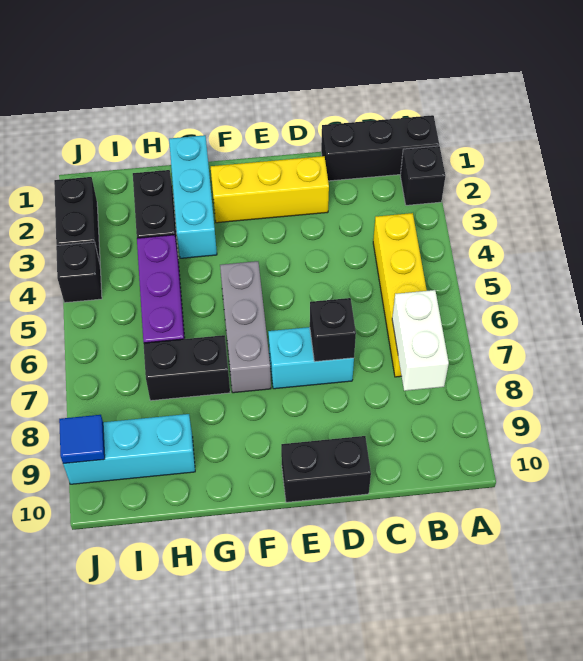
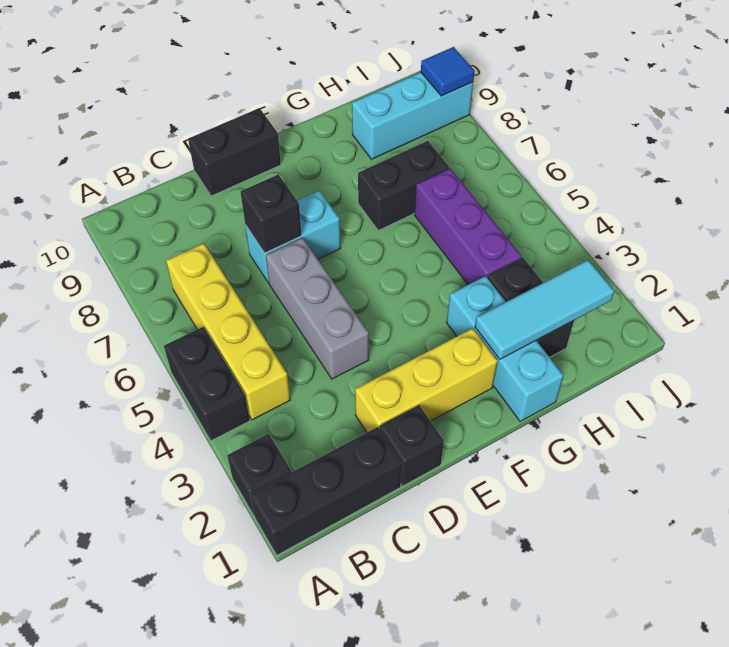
white 1x2 brick [392,290,449,391] -> none
grey 1x3 brick [220,261,271,393] -> grey 1x3 brick moved to [266,238,369,379]
none -> cyan 1x3 tile [475,260,614,359]
black 1x2 brick [54,177,100,263] -> black 1x2 brick moved to [164,327,250,441]
black 1x1 brick [56,242,102,303] -> black 1x1 brick moved to [380,405,444,486]

